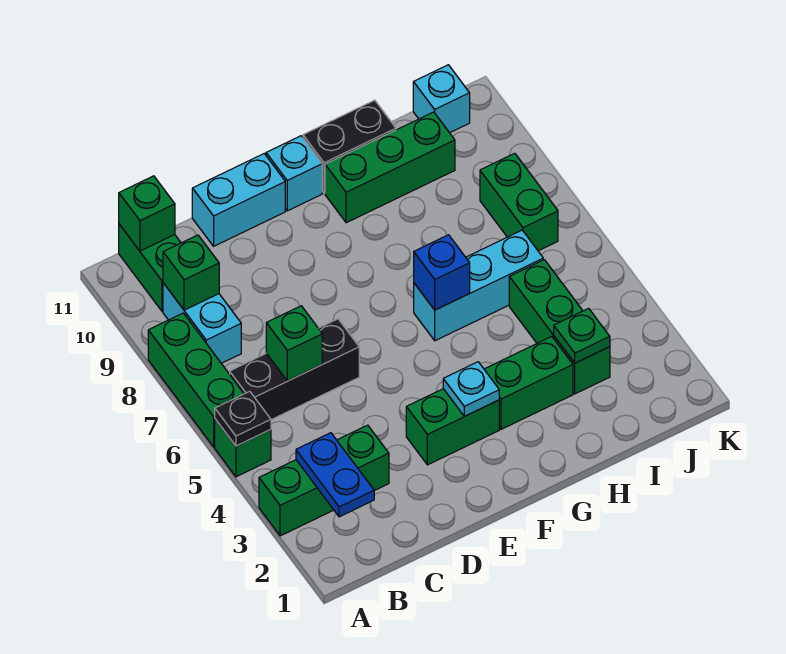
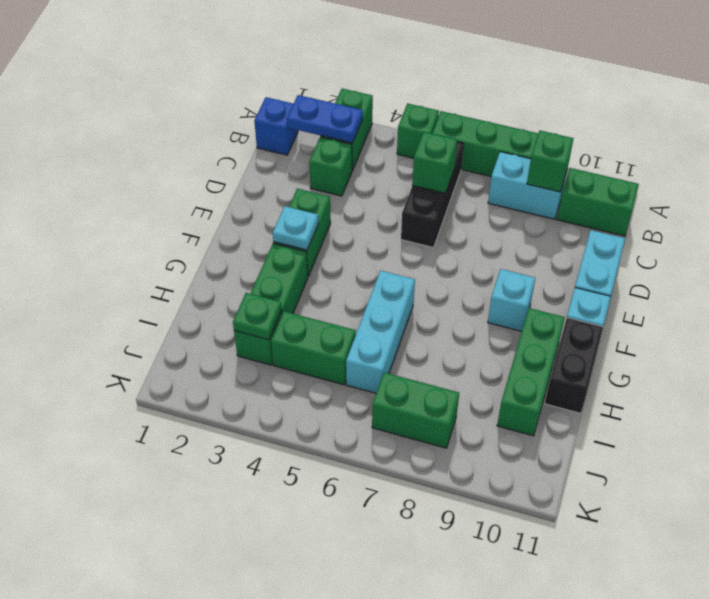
black 1x1 plate [215,391,271,446] -> none
green 1x1 brick [119,176,175,251] -> none
blue 1x1 brick [414,235,470,310] -> blue 1x1 brick moved to [254,97,298,155]
cyan 1x1 brick [413,65,470,133] -> cyan 1x1 brick moved to [488,269,535,331]

